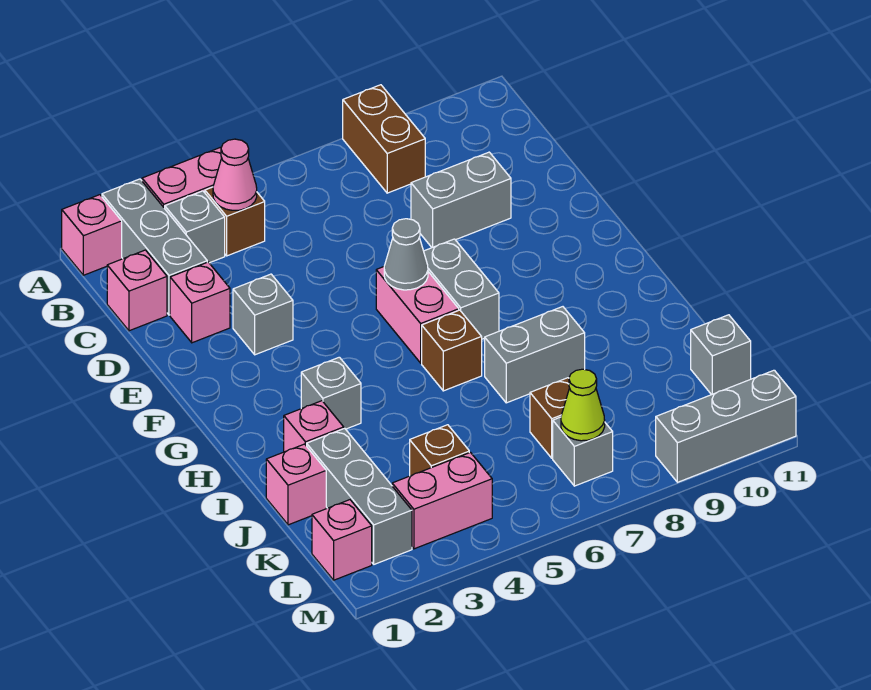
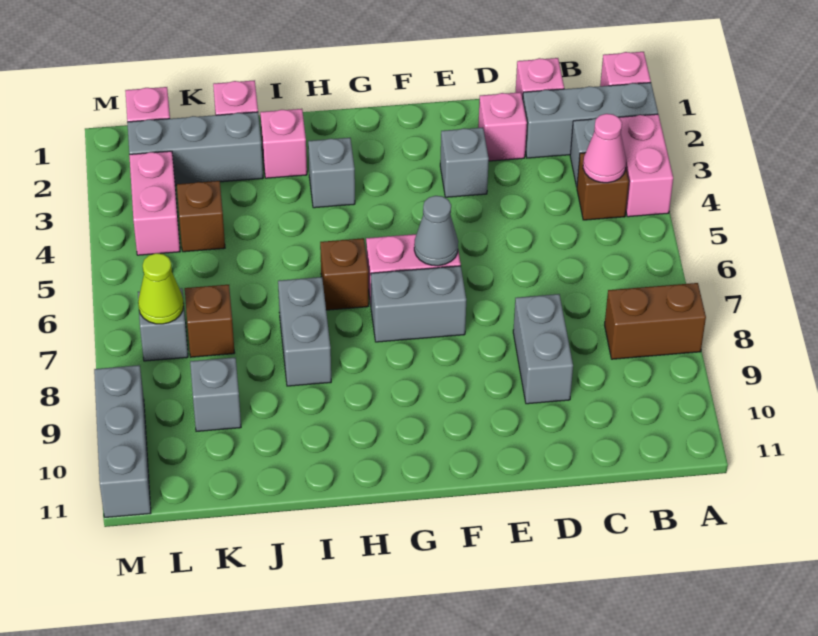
grey 1x1 brick [691,315,751,395] -> grey 1x1 brick moved to [190,358,241,431]

